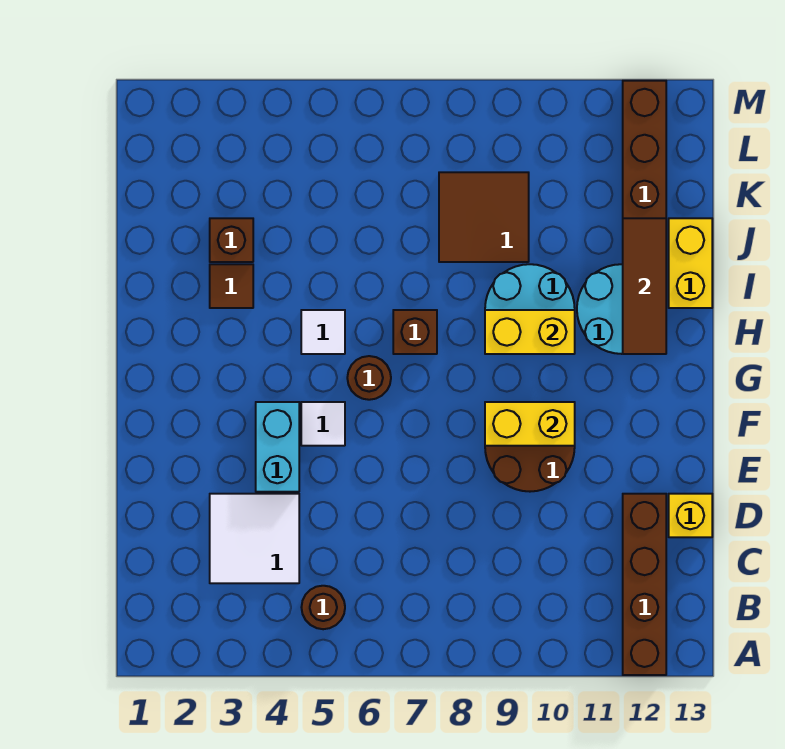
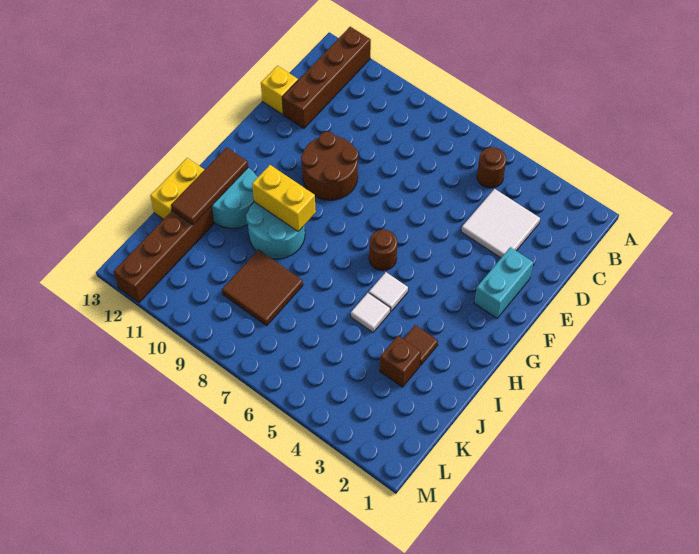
cyan 1x2 brick [256,402,299,492] -> cyan 1x2 brick moved to [474,247,533,318]
white 1x1 tile [301,402,345,446] -> white 1x1 tile moved to [351,293,390,332]
yellow 1x2 brick [485,402,575,446] -> none
brown 1x1 brick [393,310,437,354] -> none

